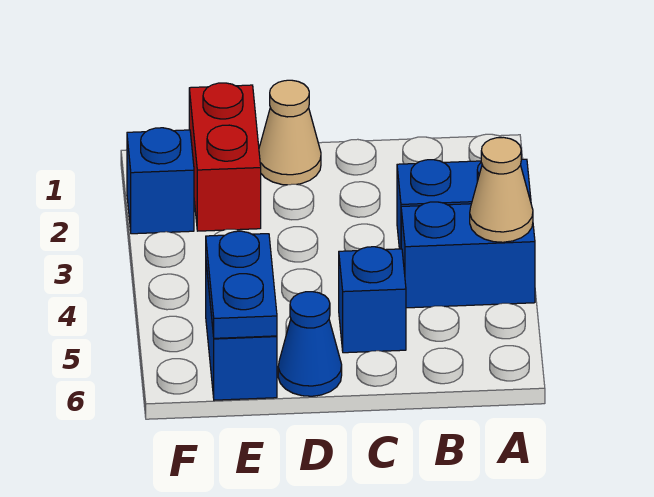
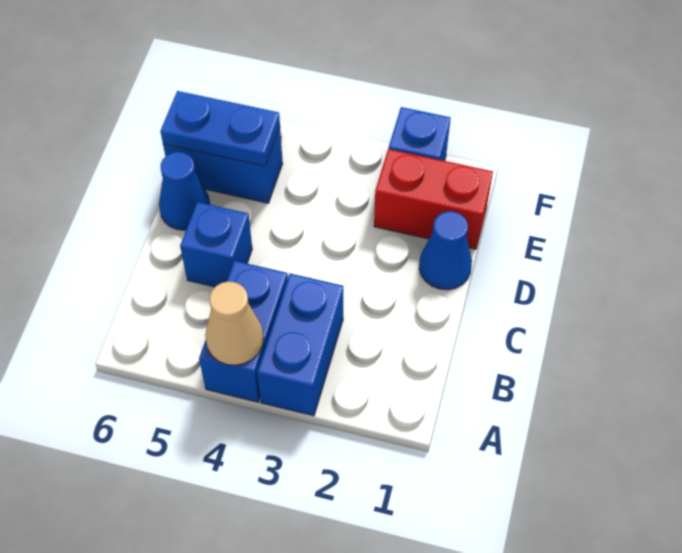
tan 1x1 cone [259,80,321,185] -> blue 1x1 cone [419,211,472,290]

